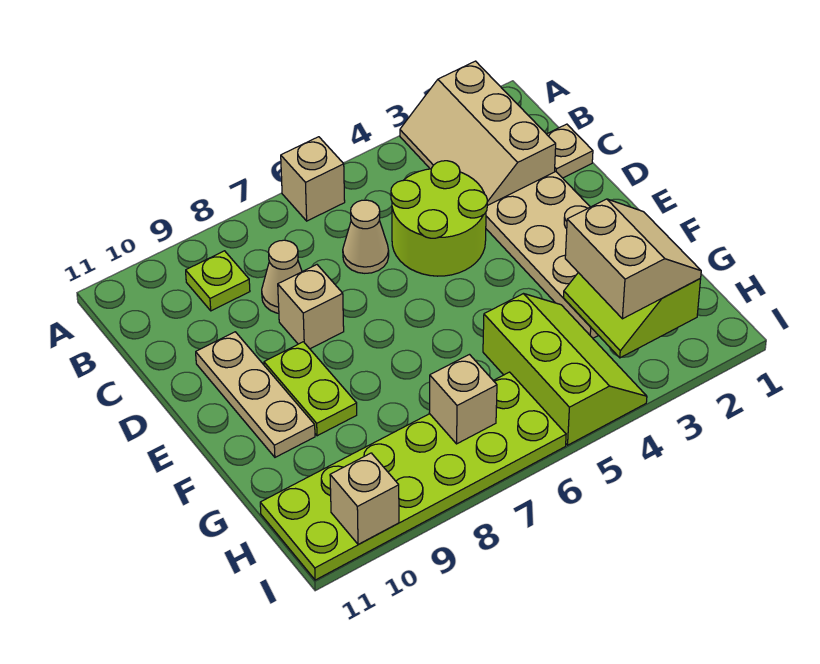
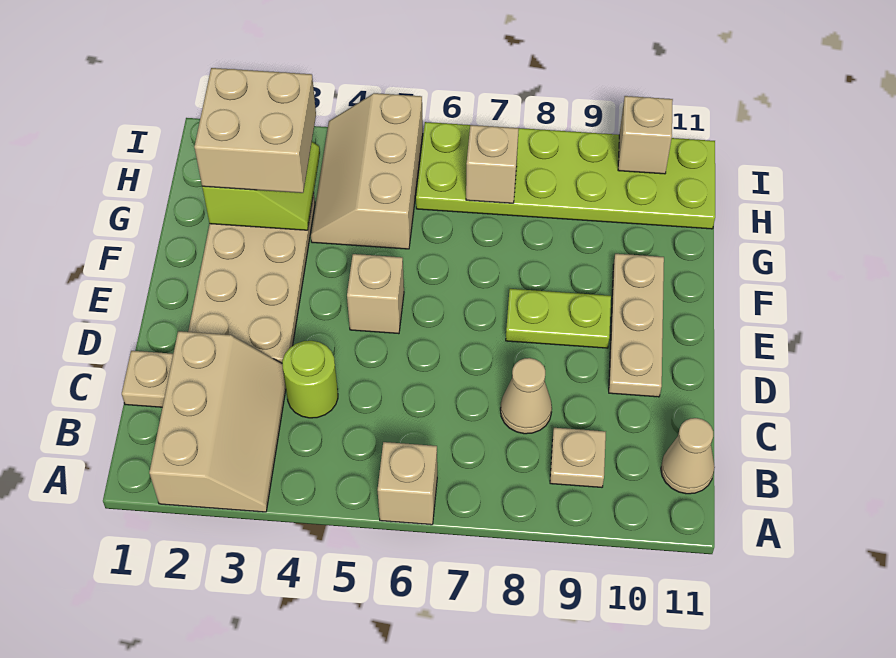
lime 1x1 plate [186,251,250,311] -> tan 1x1 plate [550,428,606,487]
lime 2x2 round brick [391,161,487,276] -> lime 1x1 round brick [282,341,338,418]
tan 1x1 cone [343,200,389,273] -> tan 1x1 cone moved to [661,418,715,494]
tan 1x1 brick [278,265,344,349] -> tan 1x1 brick moved to [347,254,404,334]
lime 1x2 plate [264,342,357,436] -> lime 1x2 plate turned to [506,289,611,348]
tan 2x2 slope [565,199,701,319] -> tan 2x2 brick [194,68,316,193]
lime 2x3 slope [483,294,647,445] -> tan 2x3 slope [311,93,423,249]

